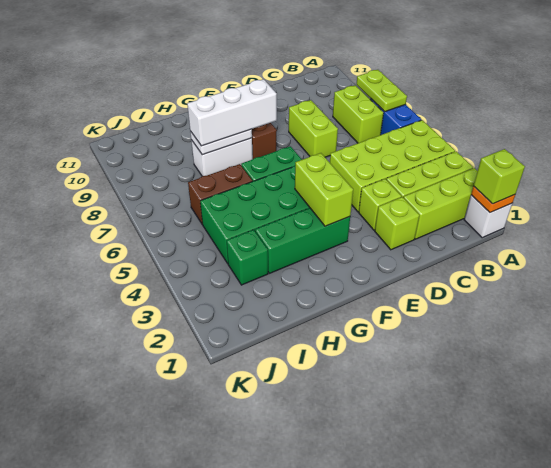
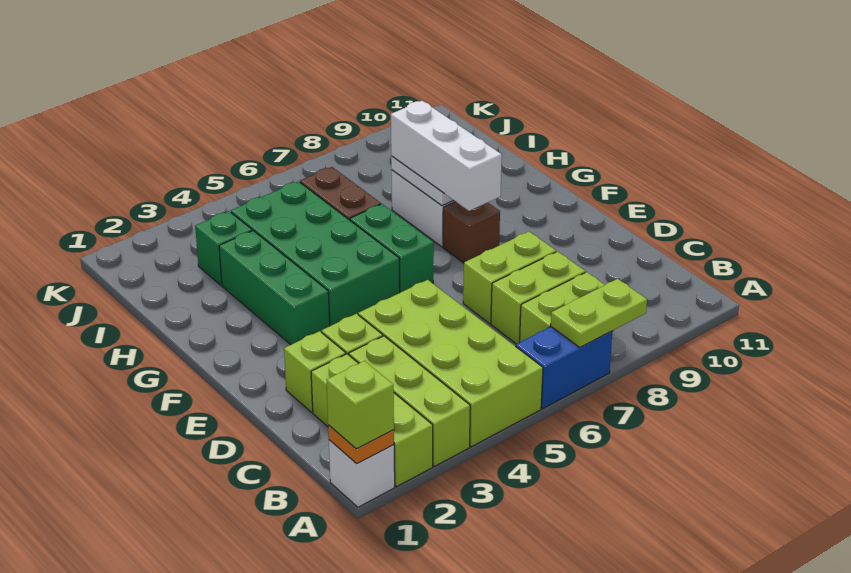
lime 1x2 brick [295,153,353,226] -> lime 1x2 brick moved to [491,252,585,344]

